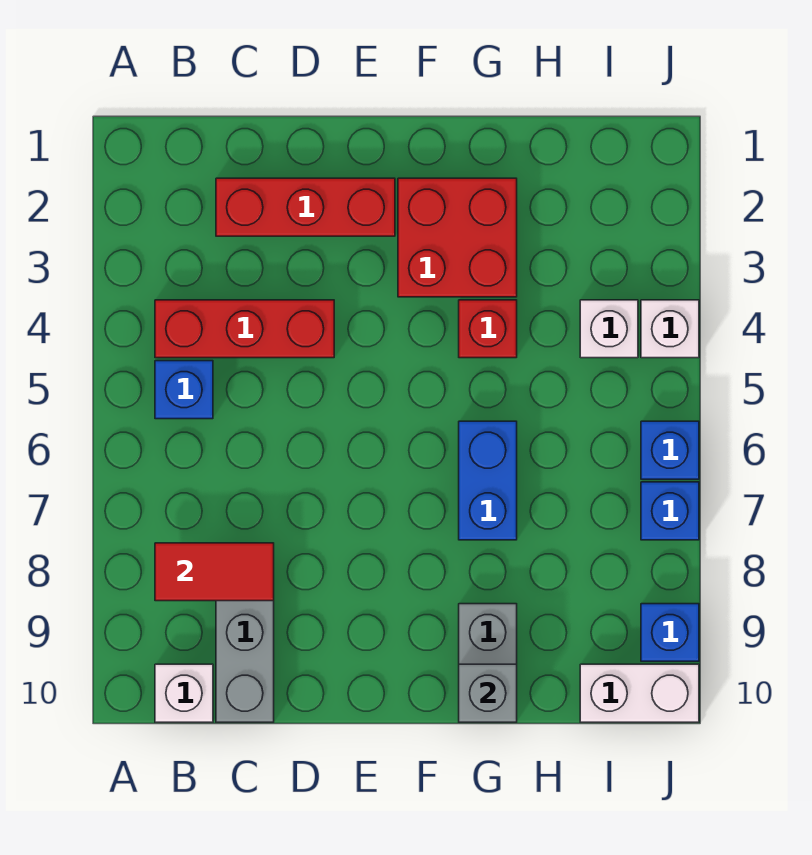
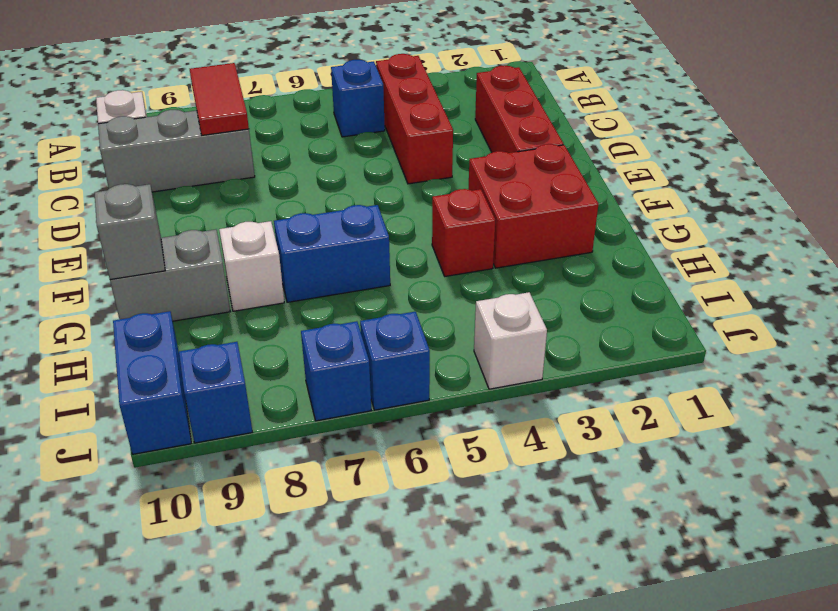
white 1x1 brick [580,300,638,358] -> white 1x1 brick moved to [219,221,284,311]
white 1x2 brick [580,664,699,722] -> blue 1x2 brick [113,311,191,454]

